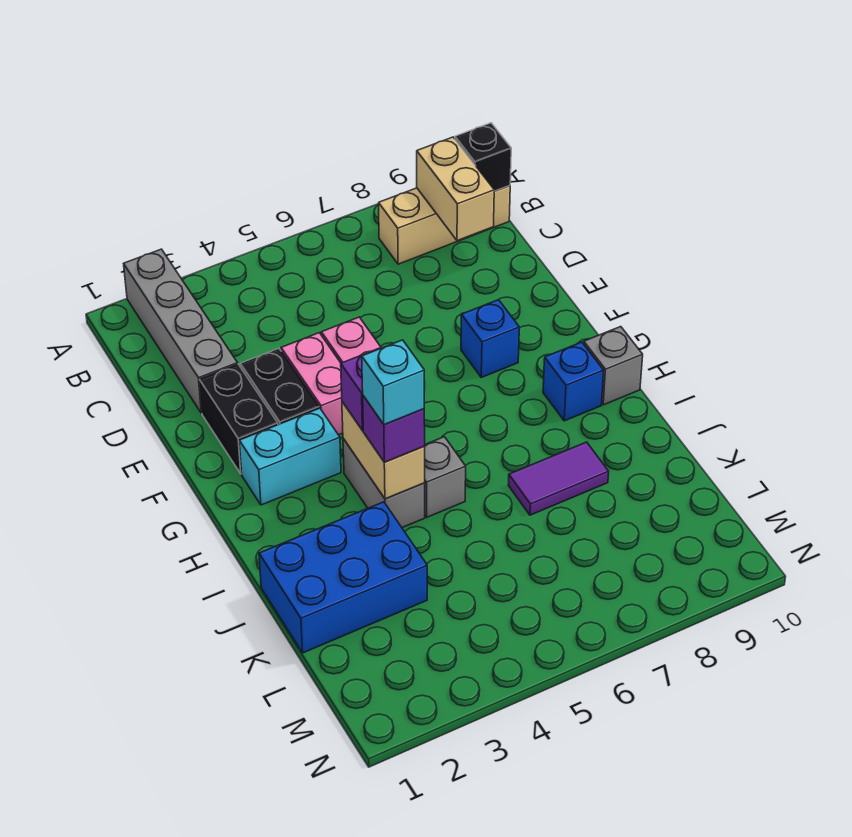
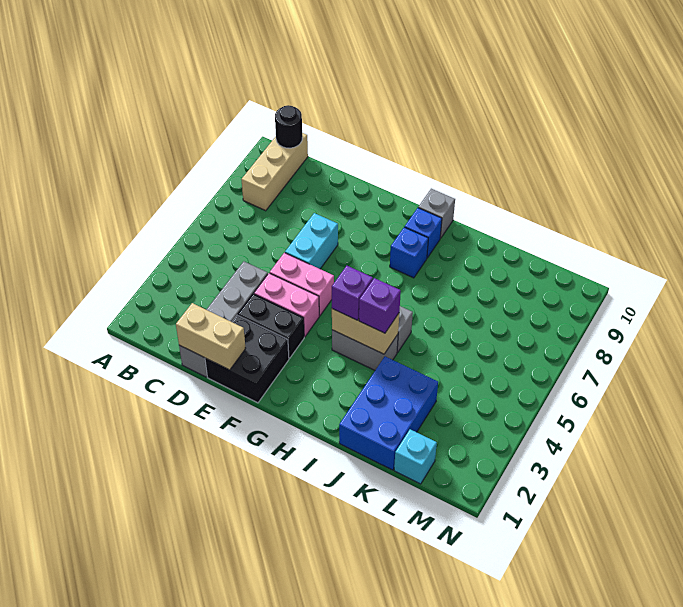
grey 1x4 brick [124,249,238,413] -> grey 1x4 brick turned to [179,262,268,377]
tan 1x2 brick [417,137,494,241] -> tan 1x2 brick moved to [176,303,246,370]
black 1x1 brick [455,123,511,191] -> black 1x1 round brick [275,105,302,148]
black 1x2 brick [199,364,278,474] -> black 2x2 brick [205,315,289,403]
blue 1x1 brick [461,300,519,377] -> blue 1x1 brick moved to [390,227,428,278]
cyan 1x2 brick [239,408,341,505] -> cyan 1x2 brick moved to [285,213,338,269]
cyan 1x1 brick [362,340,424,424] -> cyan 1x1 brick moved to [394,429,437,484]
purple 1x2 tile [508,442,609,515] -> none

